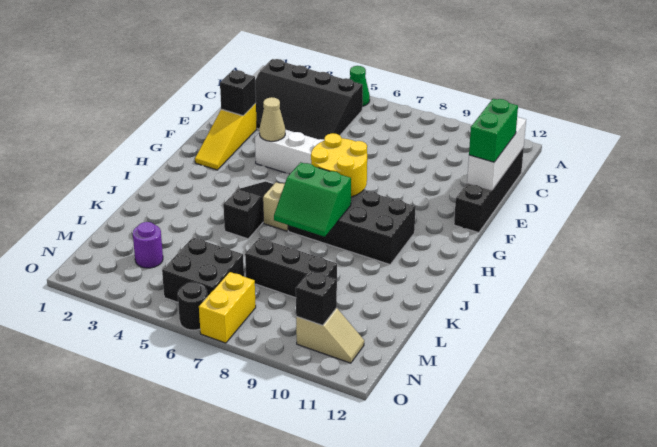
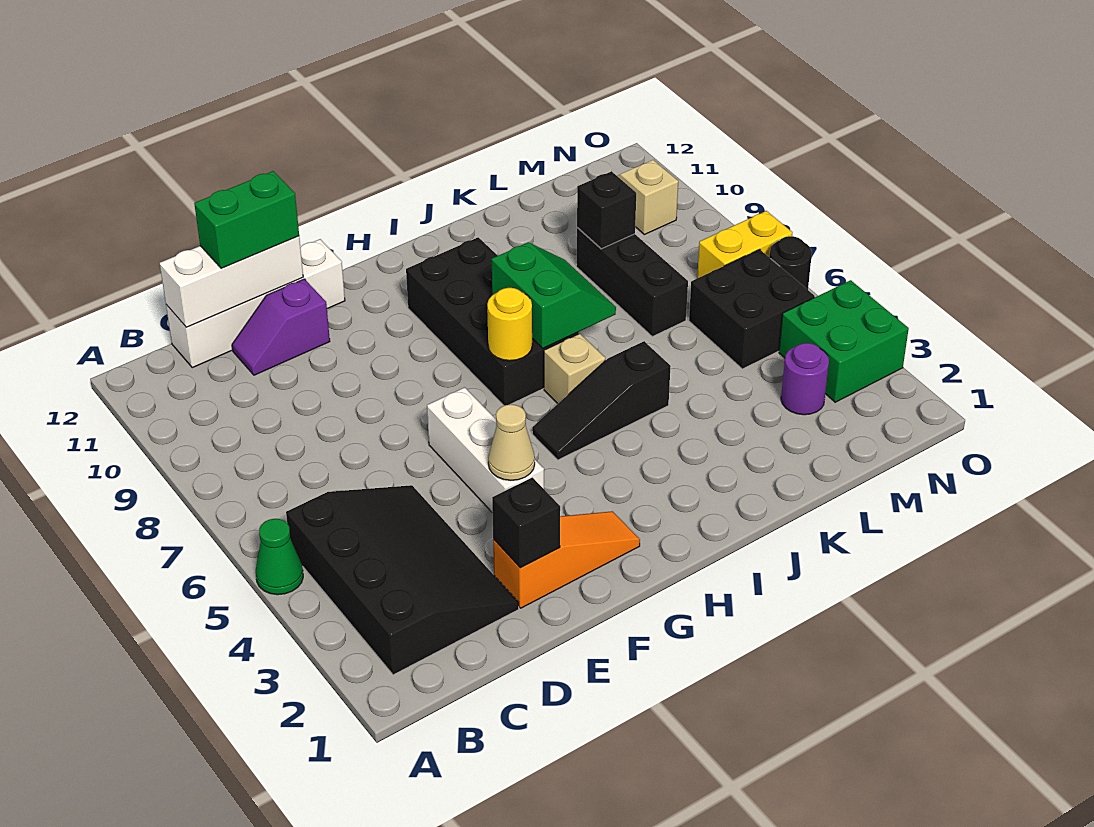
black 1x4 brick [454,147,524,233] -> white 1x4 brick [166,239,345,368]
none -> purple 1x2 slope [232,279,330,375]
yellow 1x3 slope [195,103,257,170] -> orange 1x3 slope [493,511,640,608]
yellow 2x2 round brick [311,133,367,197] -> yellow 1x1 round brick [487,288,532,361]
none -> green 2x2 brick [779,280,909,402]
black 1x1 brick [296,271,337,325] -> black 1x1 brick moved to [577,171,636,249]

